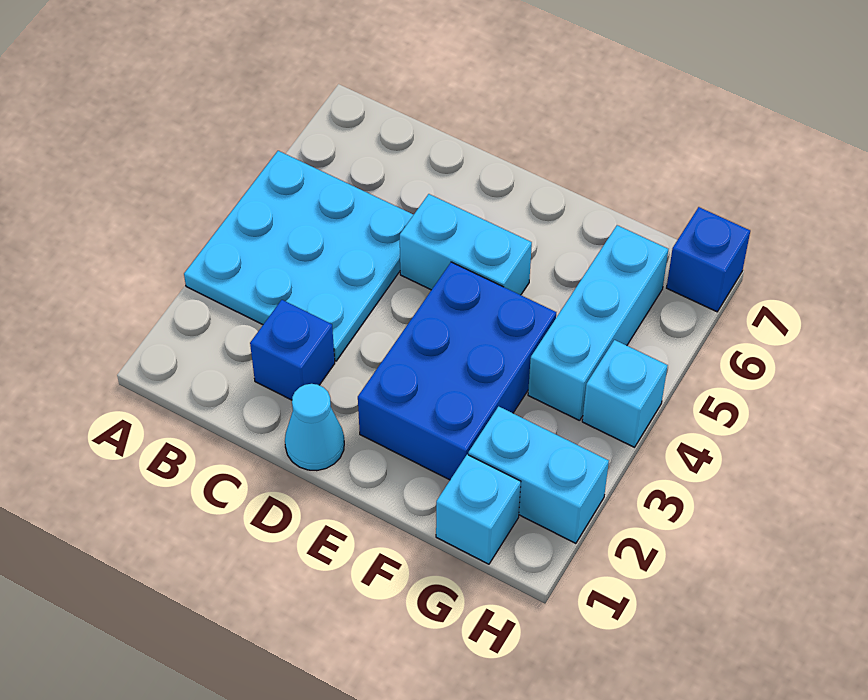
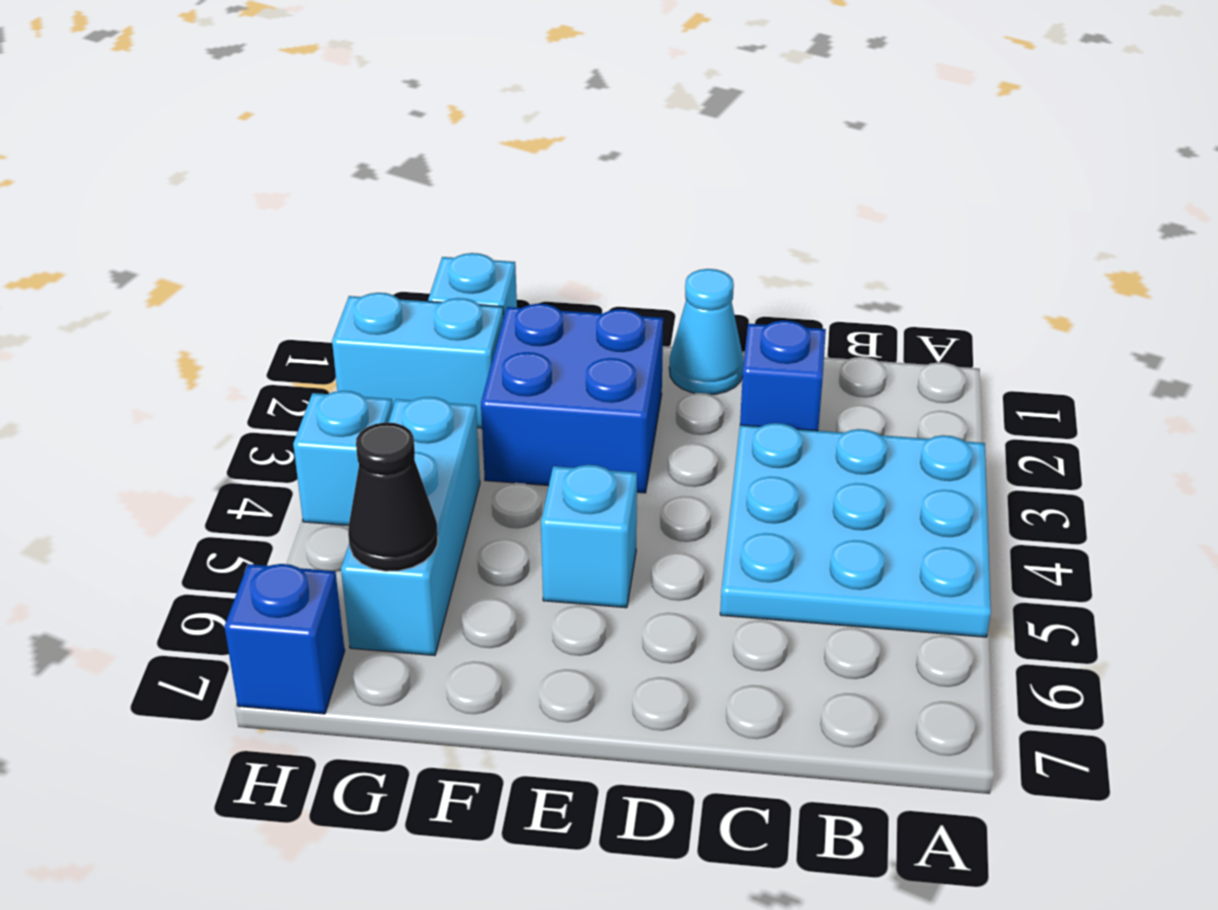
cyan 1x2 brick [400,194,532,295] -> cyan 1x1 brick [541,465,637,608]
blue 2x3 brick [358,262,556,480] -> blue 2x2 brick [481,304,663,493]
none -> black 1x1 cone [348,422,438,571]

